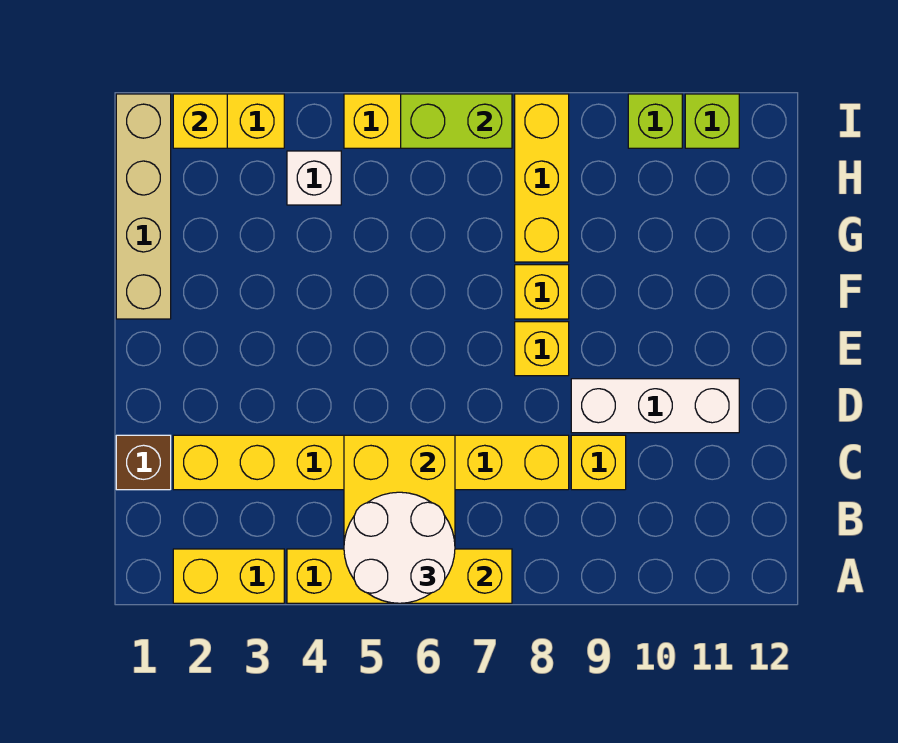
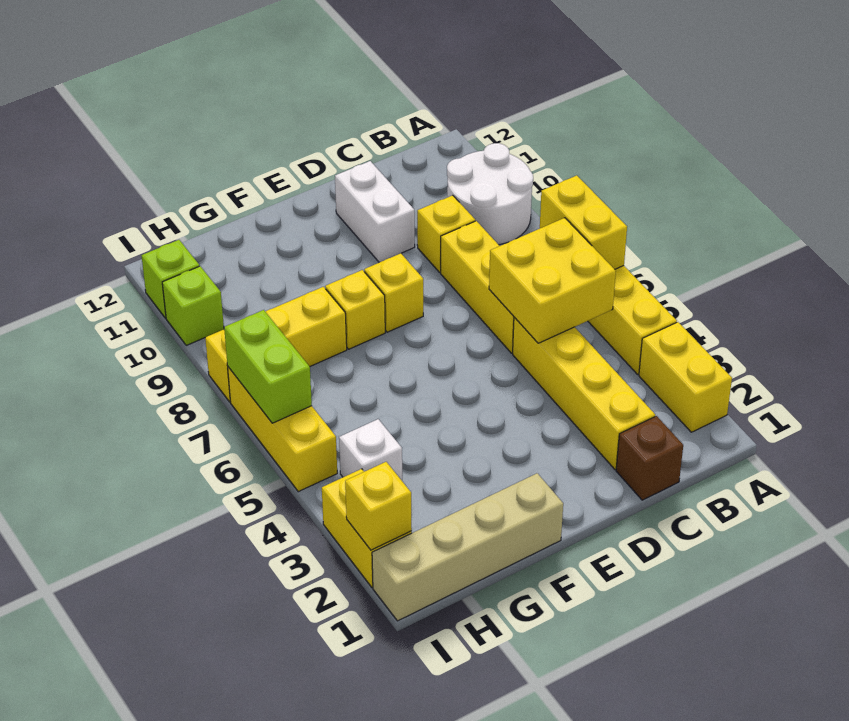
white 2x2 round brick [344,492,455,603] -> white 2x2 round brick moved to [447,143,533,245]
white 1x3 brick [571,379,739,433] -> white 1x2 brick [335,161,415,262]

